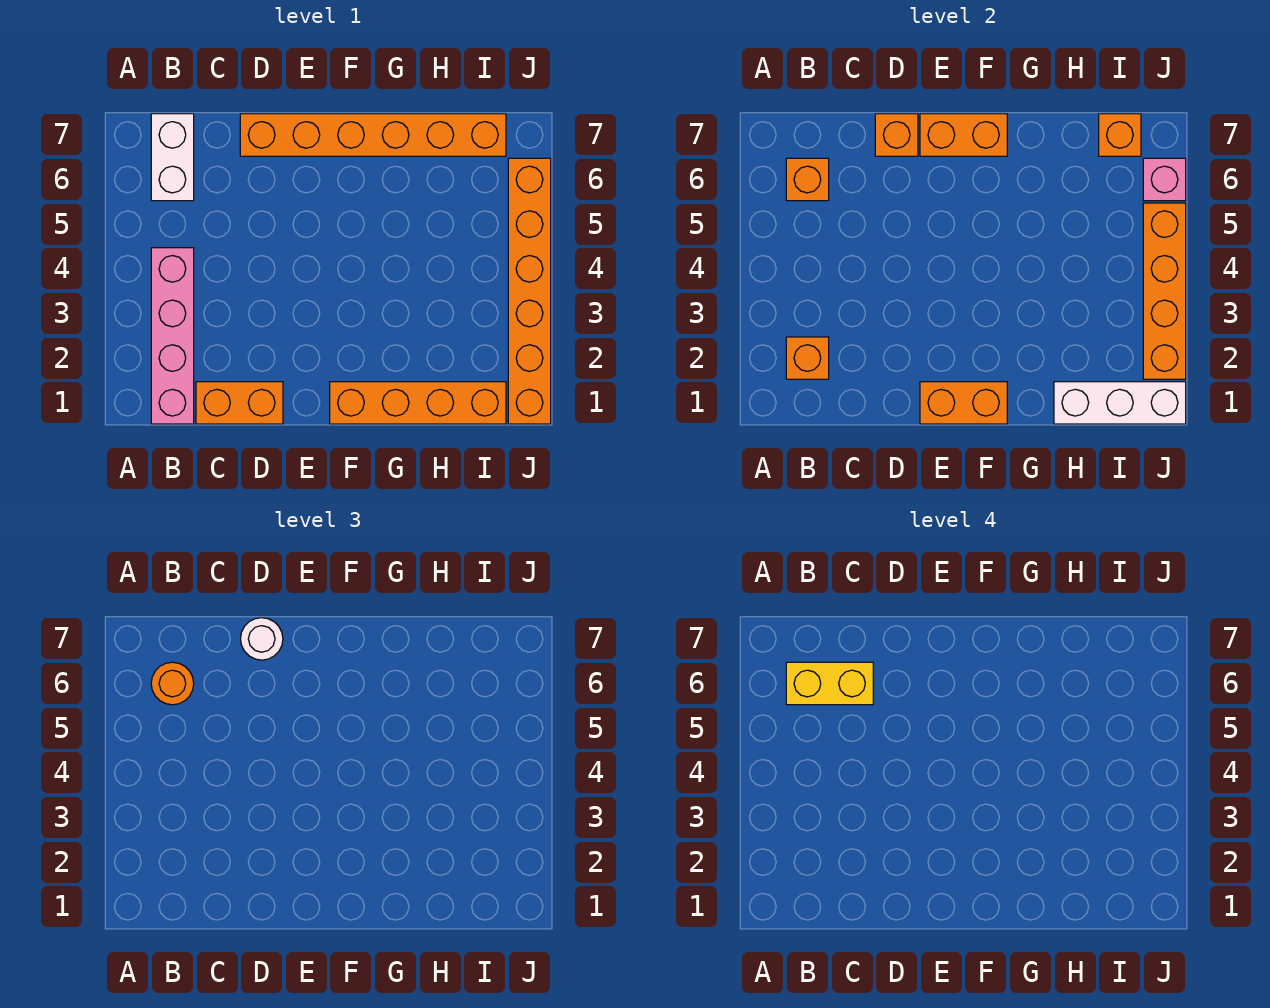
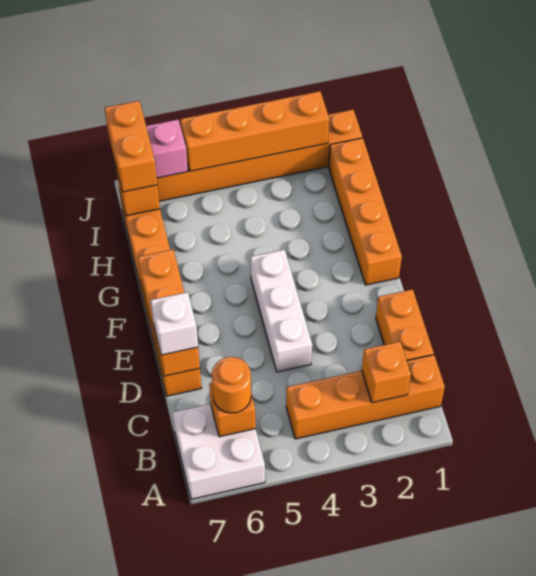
pink 1x4 brick [151,248,194,424] -> orange 1x4 brick [286,355,445,439]
white 1x2 brick [151,114,194,201] -> white 2x2 brick [173,404,265,499]
yellow 1x2 brick [786,662,873,705] -> none
white 1x1 round brick [241,618,283,660] -> white 1x1 brick [151,292,198,355]
orange 1x2 brick [920,382,1007,424] -> orange 1x2 brick moved to [105,101,157,192]
white 1x3 brick [1054,382,1186,424] -> white 1x3 brick moved to [250,249,312,372]

